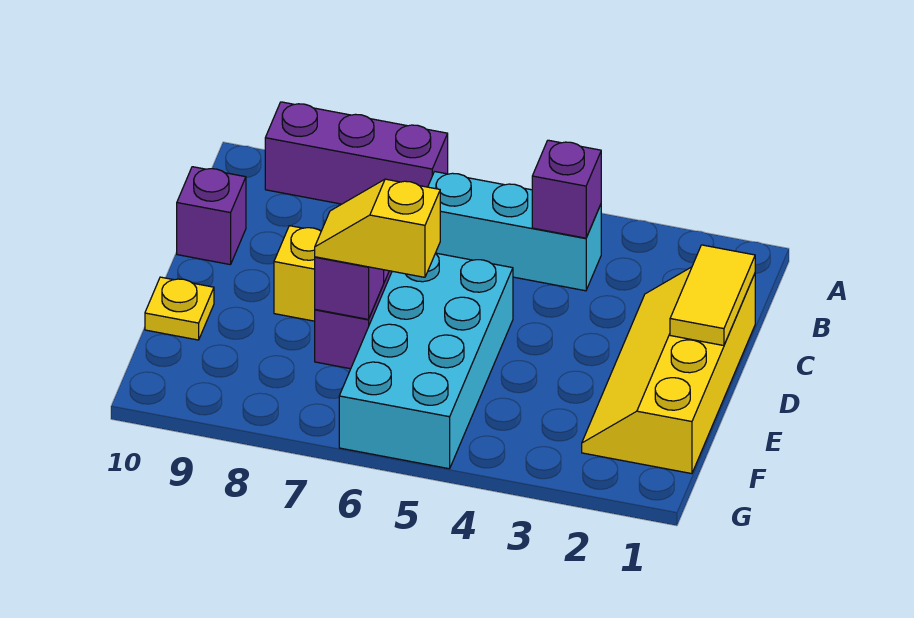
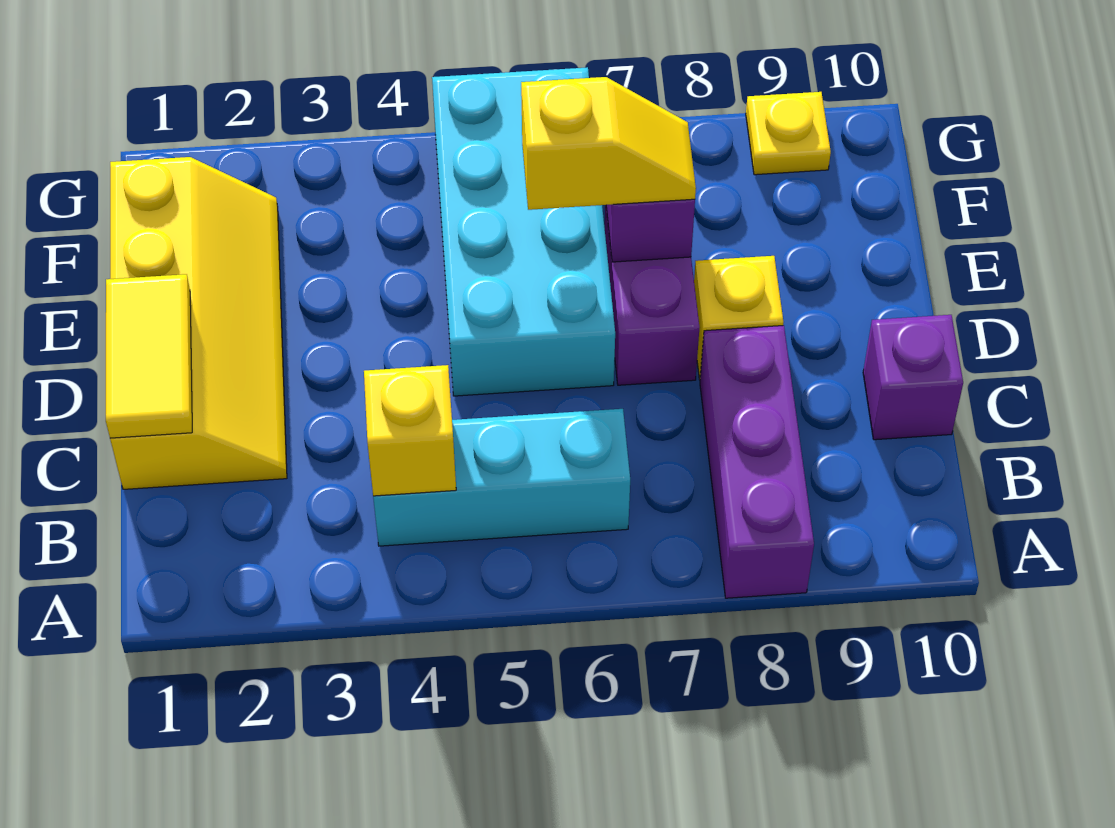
purple 1x3 brick [265,102,448,204] -> purple 1x3 brick turned to [700,325,814,598]
purple 1x1 brick [532,140,601,238] -> yellow 1x1 brick [364,365,456,496]
yellow 1x1 plate [145,277,214,340] -> yellow 1x1 plate moved to [746,92,831,175]

